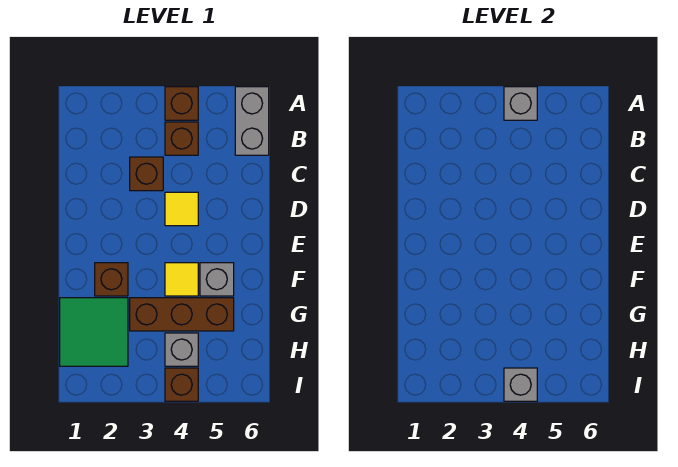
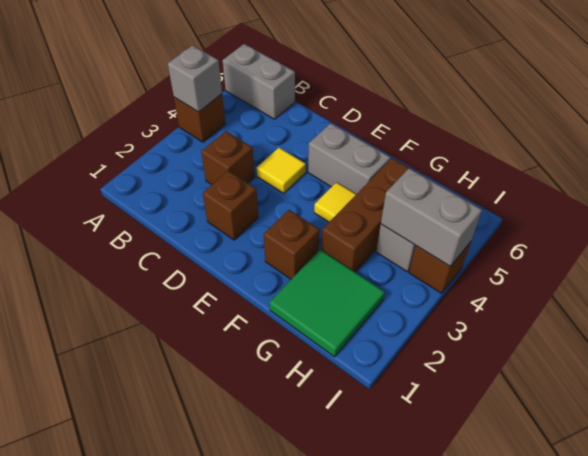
brown 1x1 brick [165,122,198,155] -> brown 1x1 brick moved to [203,171,258,240]
grey 1x1 brick [200,263,234,296] -> grey 1x2 brick [308,123,391,194]
grey 1x1 brick [504,368,537,401] -> grey 1x2 brick [381,168,482,266]

